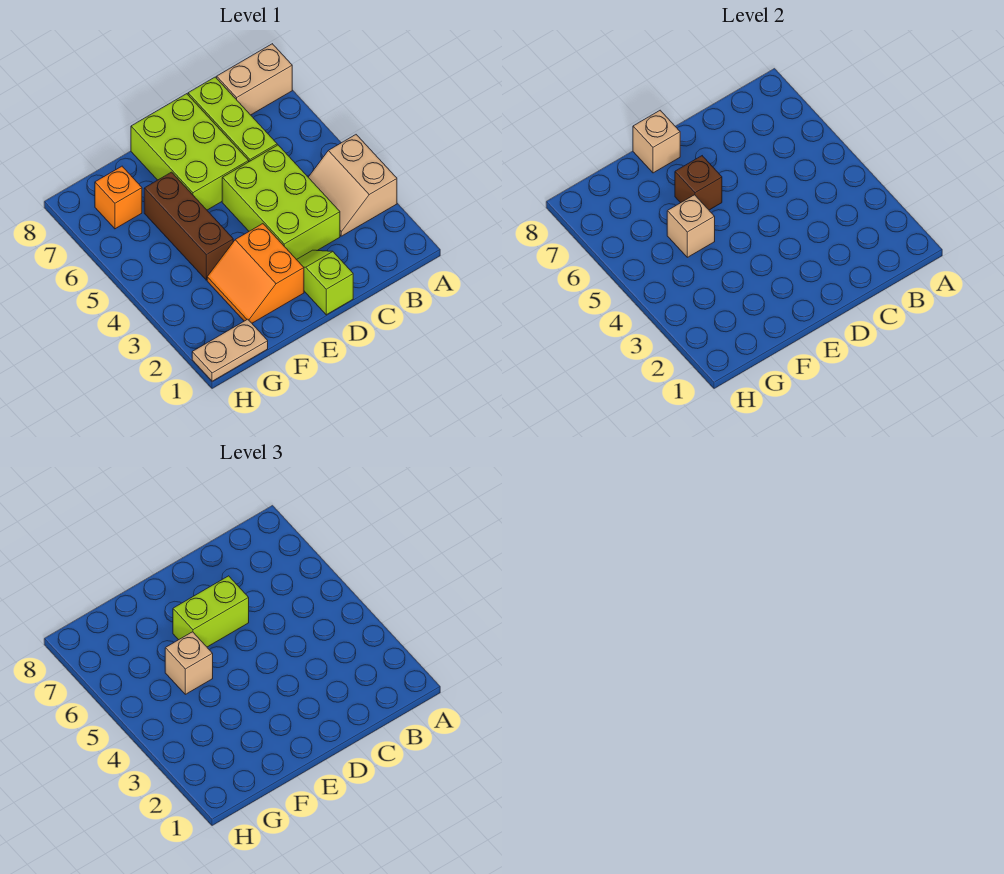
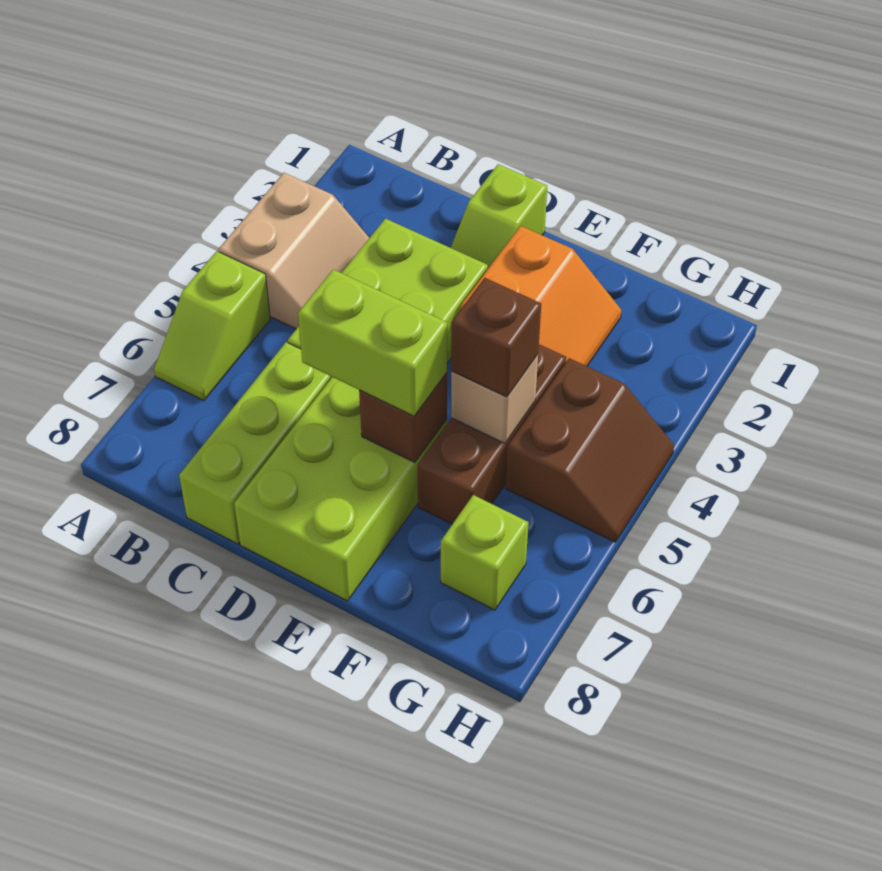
none -> lime 1x2 slope [154,251,270,401]
tan 1x2 brick [217,44,292,115] -> none
tan 1x1 brick [633,110,680,173] -> none
tan 1x1 brick [165,632,213,694] -> brown 1x1 brick [451,278,541,397]
tan 1x2 plate [192,319,268,381] -> none
none -> brown 2x2 slope [506,358,674,542]
orange 1x1 brick [95,166,142,229] -> lime 1x1 brick [441,495,528,610]

